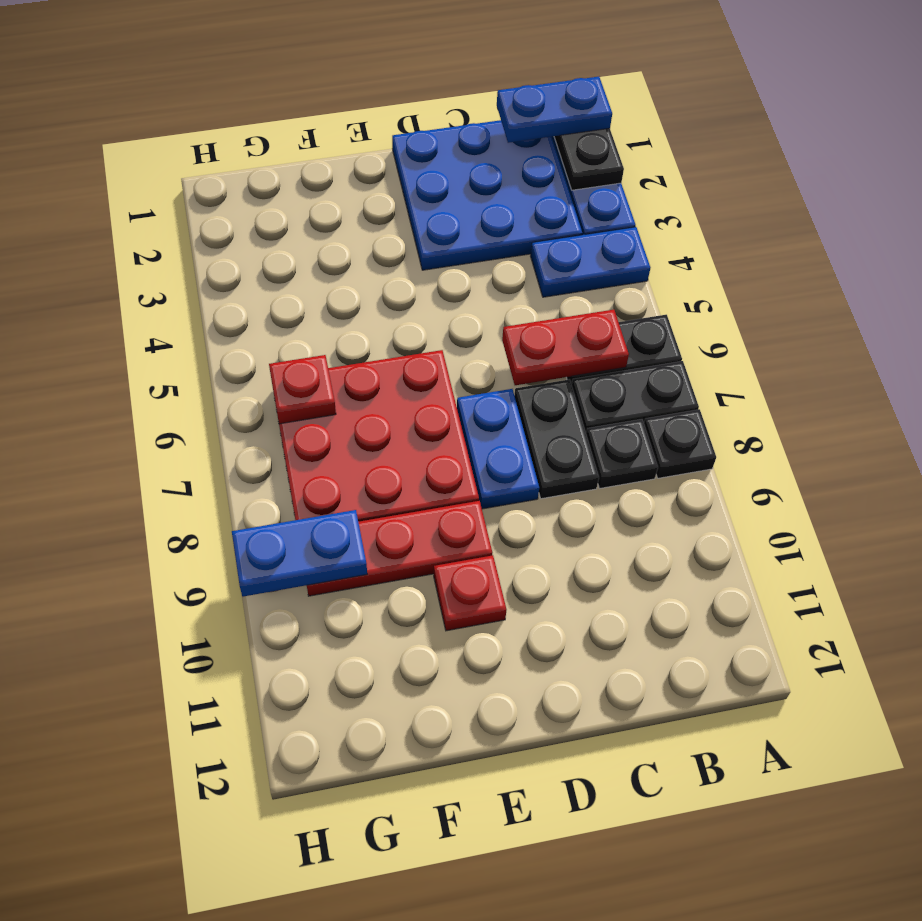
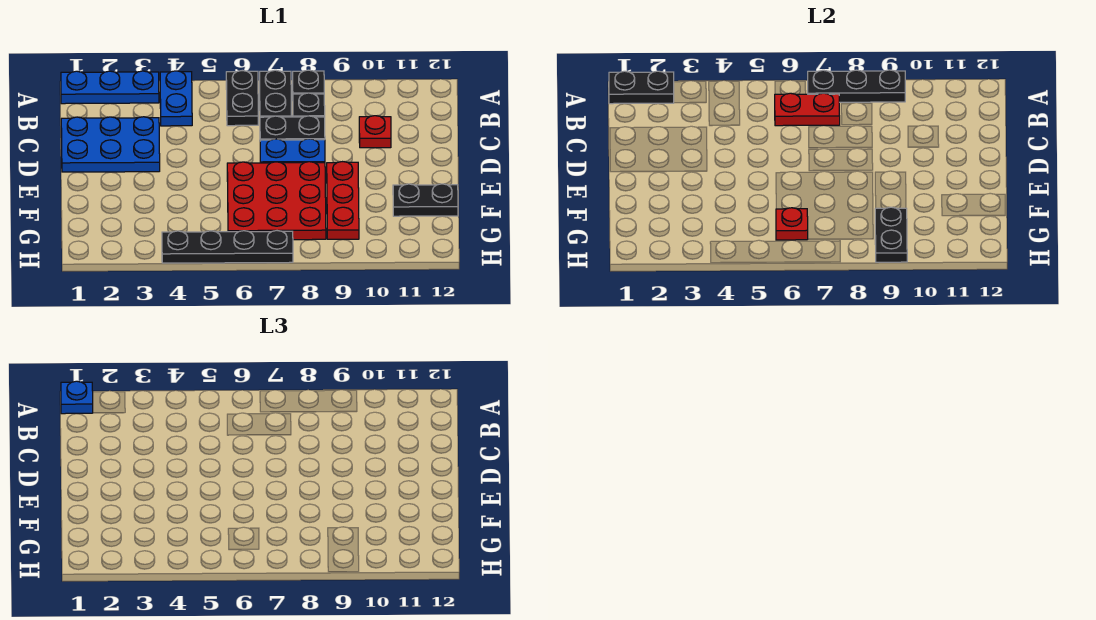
blue 1x2 plate [497,77,612,143] -> blue 1x1 plate [61,381,93,414]
none -> black 1x3 plate [808,70,905,102]
blue 3x3 plate [392,120,582,270] -> blue 2x3 plate [61,117,160,172]
red 1x2 plate [502,310,629,385] -> red 1x2 plate turned to [775,93,840,126]
red 1x1 plate [434,555,506,631] -> red 1x1 plate moved to [359,116,391,148]
none -> black 1x2 plate [393,184,458,216]
blue 1x2 plate [232,510,367,597] -> black 1x2 plate [875,207,907,262]
none -> black 1x4 plate [162,230,293,263]

